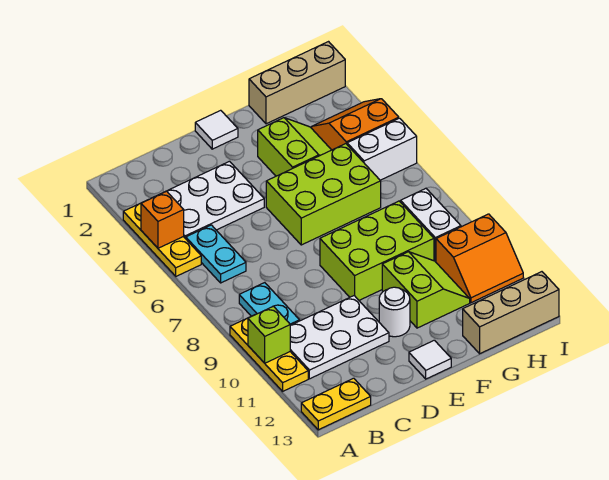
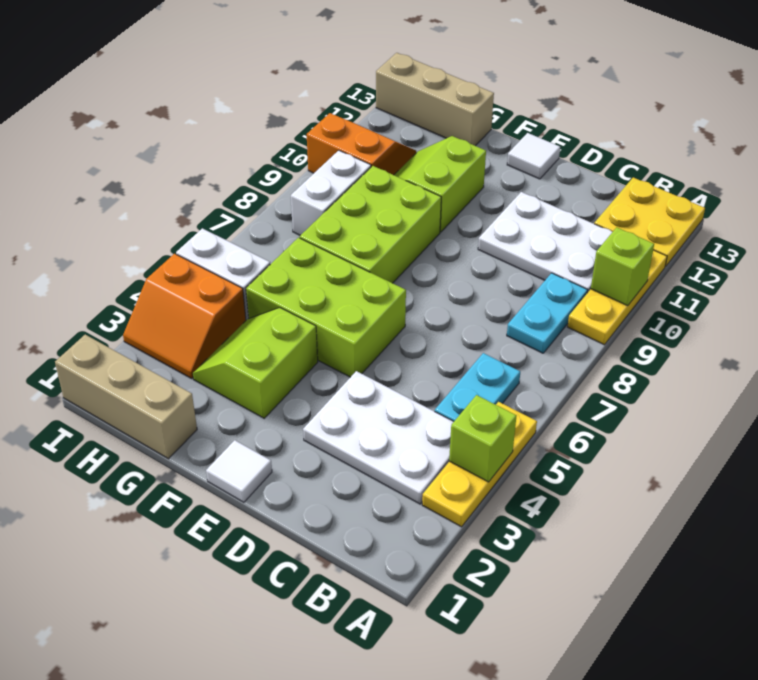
orange 1x1 brick [141,191,184,248] -> lime 1x1 brick [449,395,516,482]
yellow 1x2 plate [301,378,371,430] -> yellow 2x2 plate [594,178,705,267]
lime 2x3 brick [320,201,434,300] -> lime 2x3 brick turned to [300,166,441,283]
white 1x1 round brick [379,287,410,337] -> none

